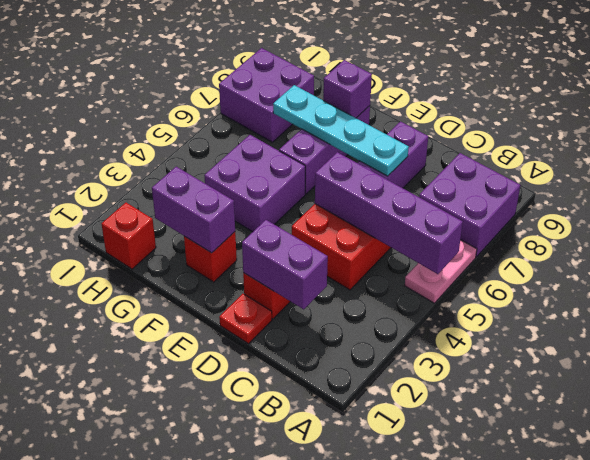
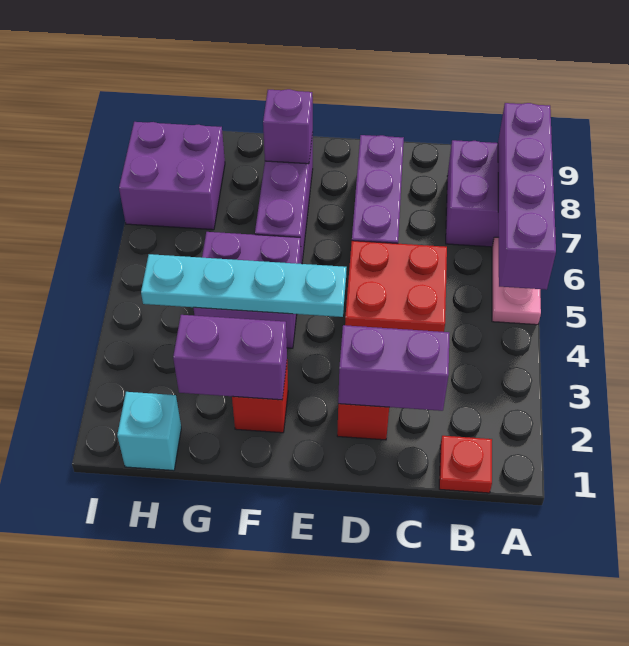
purple 1x4 brick [315,152,463,274] -> purple 1x4 brick turned to [498,103,556,290]
red 1x1 plate [219,294,272,344] -> red 1x1 plate moved to [439,436,492,493]
cyan 1x4 plate [273,85,409,176] -> cyan 1x4 plate moved to [141,254,346,317]
red 1x1 brick [102,203,156,269] -> cyan 1x1 brick [117,392,181,471]

